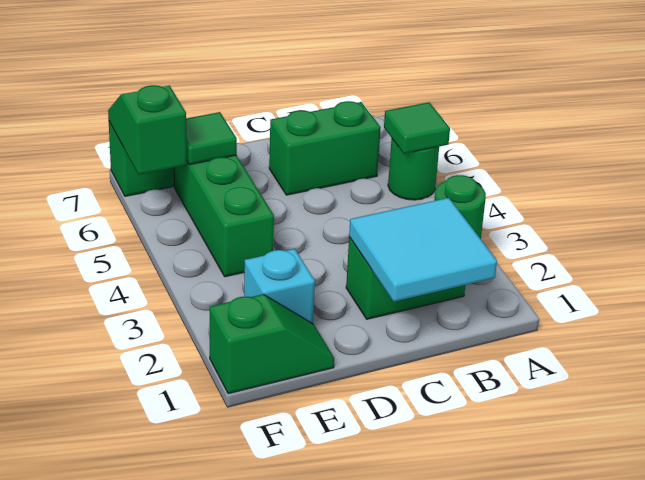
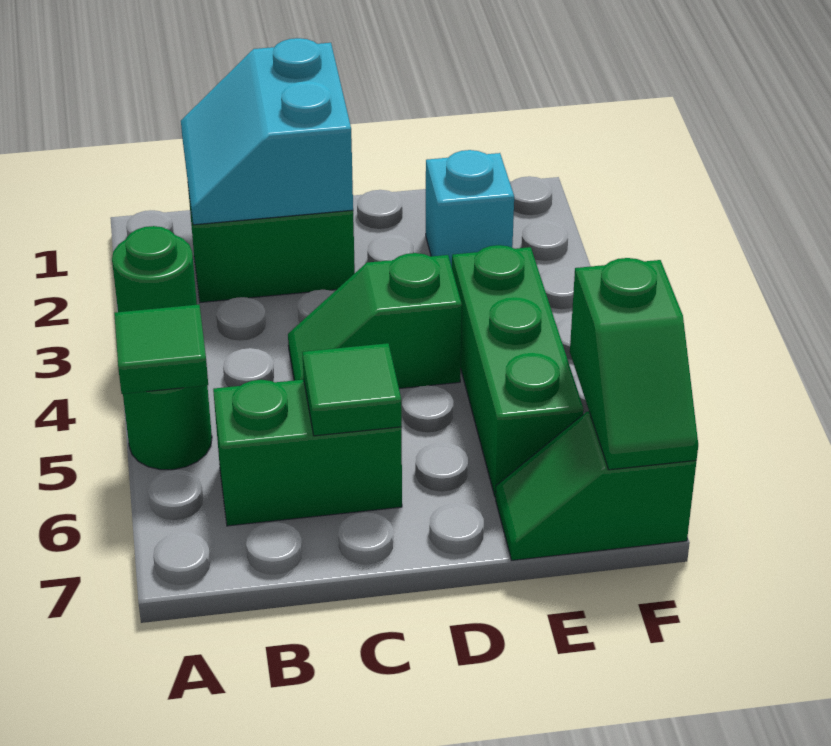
cyan 2x2 tile [349,198,497,302] -> cyan 2x2 slope [181,38,353,225]
green 1x2 slope [210,294,334,394] -> green 1x2 slope moved to [288,253,462,389]
green 1x1 tile [186,112,237,165] -> green 1x1 tile moved to [302,343,402,436]

